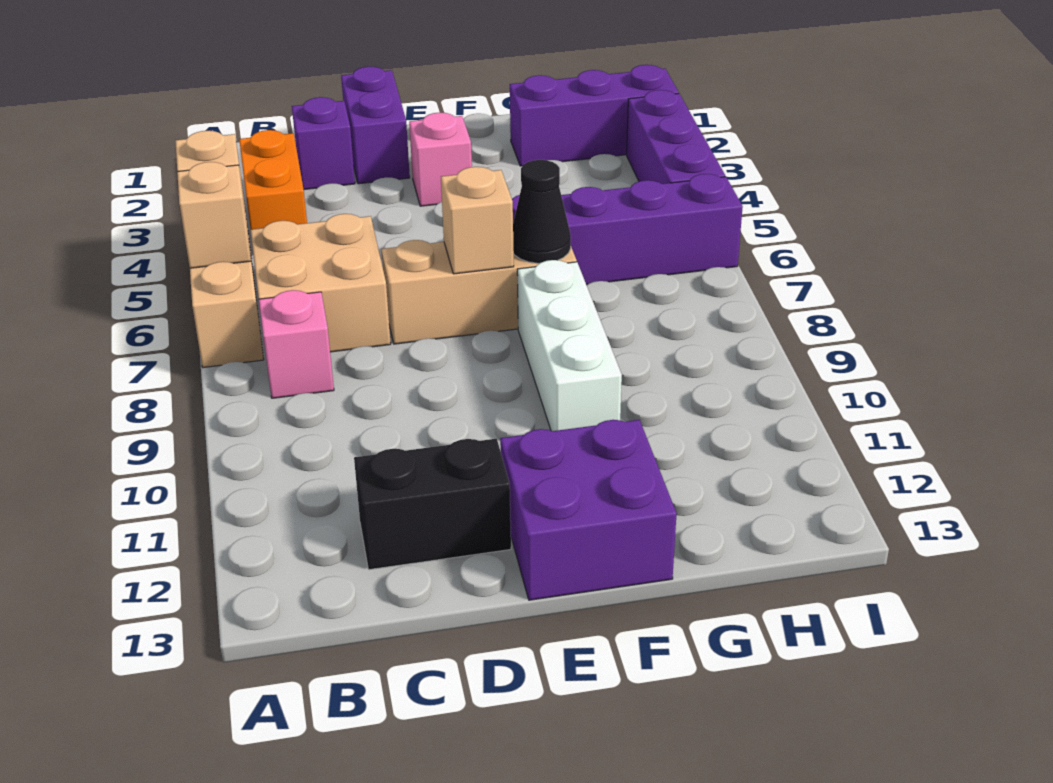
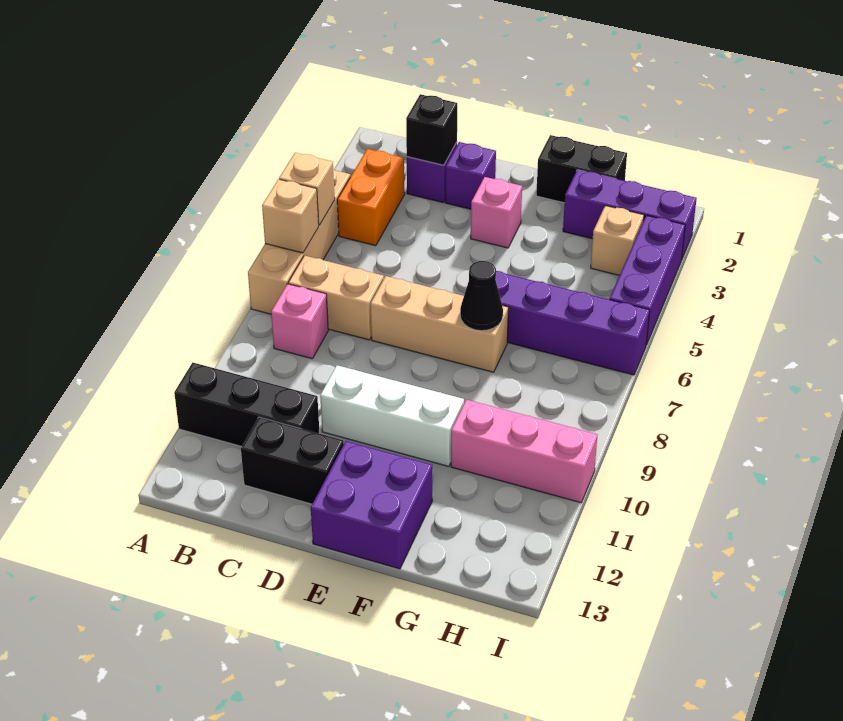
none -> black 1x3 brick [174,363,320,446]
tan 2x2 brick [250,214,391,352] -> tan 1x2 brick [288,255,384,340]
none -> black 1x1 brick [406,94,457,165]
purple 1x2 brick [341,67,410,184] -> purple 1x1 brick [445,142,496,209]
tan 1x1 brick [441,167,514,274] -> tan 1x1 brick moved to [591,206,644,275]
none -> black 1x2 brick [536,135,627,203]
white 1x3 brick [517,260,622,431] -> white 1x3 brick turned to [320,365,464,466]
none -> pink 1x3 brick [451,400,597,503]

